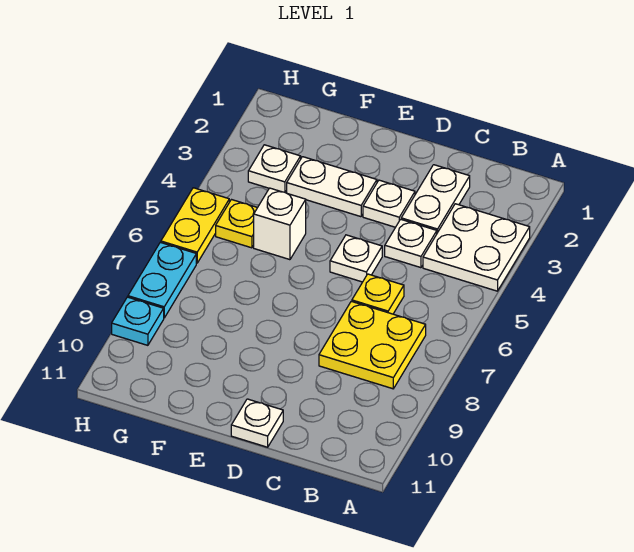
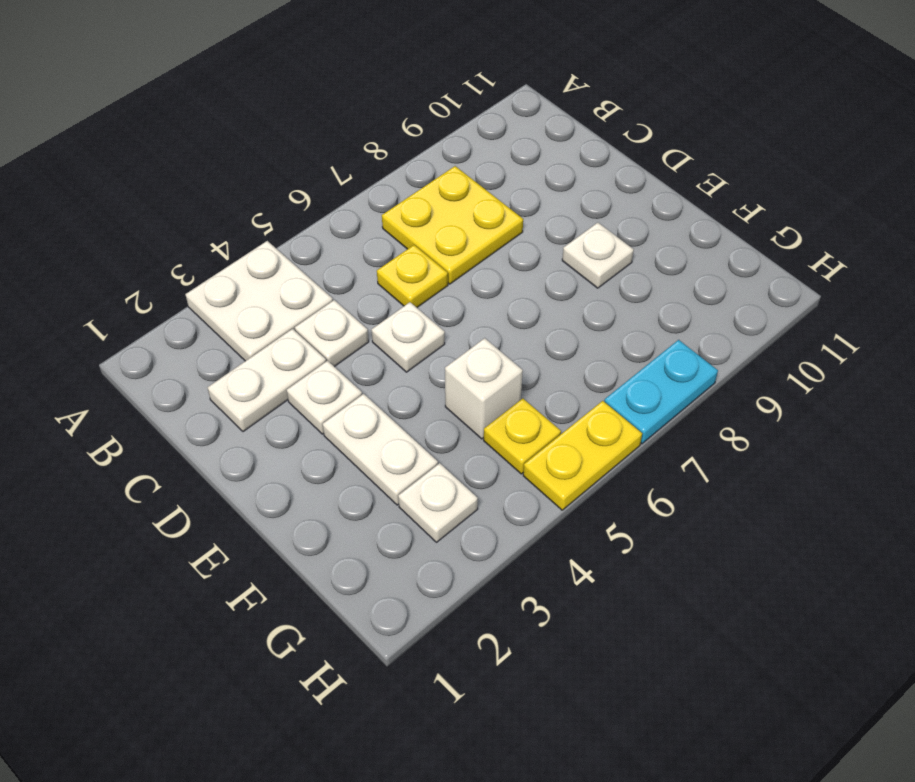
white 1x1 plate [231,399,283,447] -> white 1x1 plate moved to [562,223,634,288]
cyan 1x1 plate [112,297,164,345] -> none

